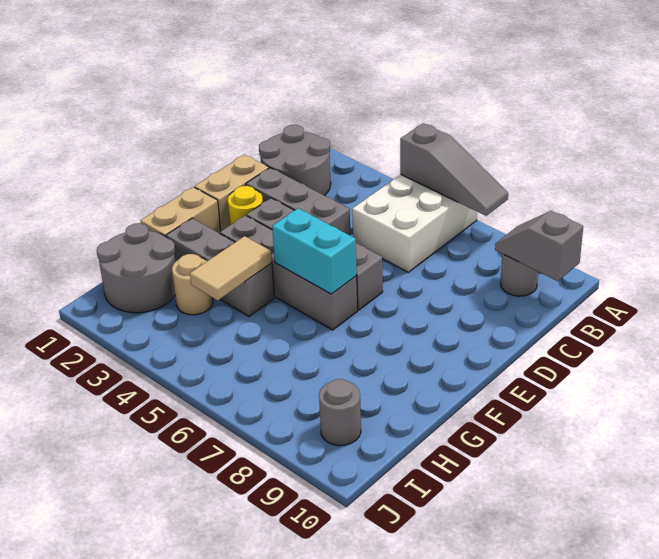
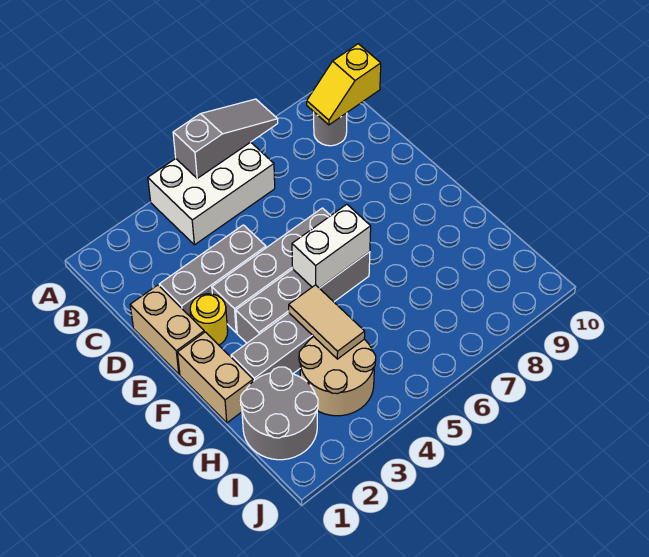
white 2x3 brick [352,175,477,272] -> white 2x3 brick turned to [148,142,275,245]
grey 2x2 round brick [259,125,331,196] -> none
grey 1x2 slope [495,211,583,281] -> yellow 1x2 slope [307,44,381,125]
cyan 1x2 brick [272,208,357,294] -> white 1x2 brick [292,204,371,288]
tan 1x1 round brick [172,254,213,315] -> tan 2x2 round brick [299,337,376,416]
grey 1x1 round brick [319,379,361,446] -> none

